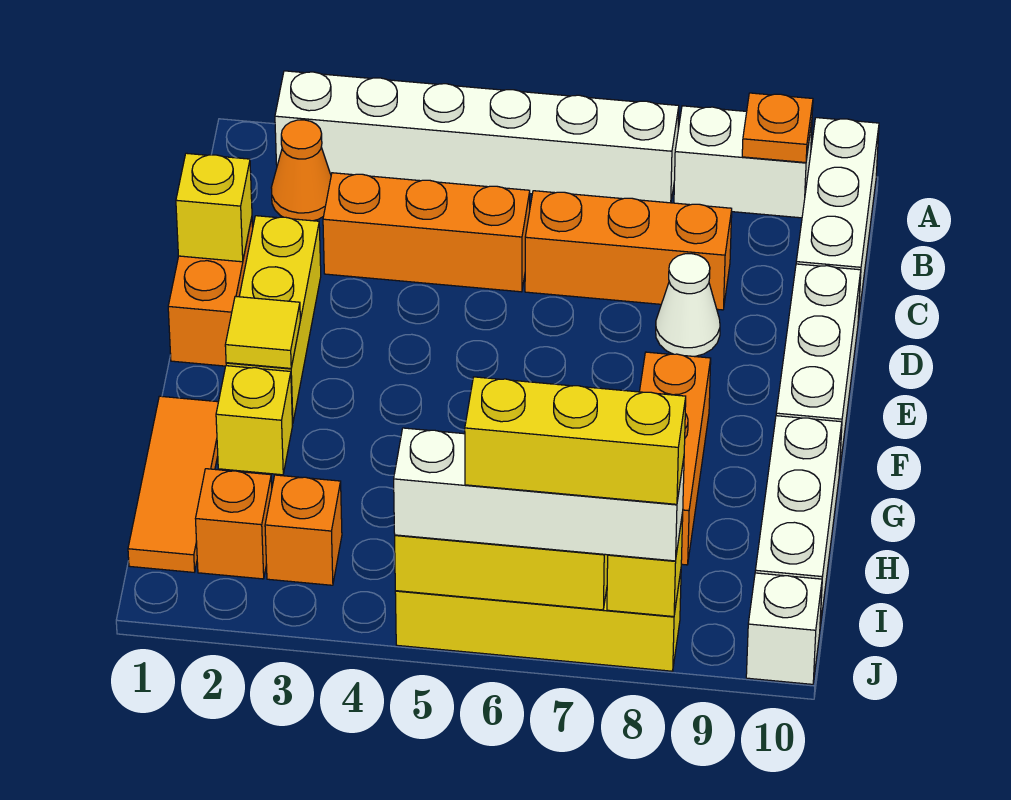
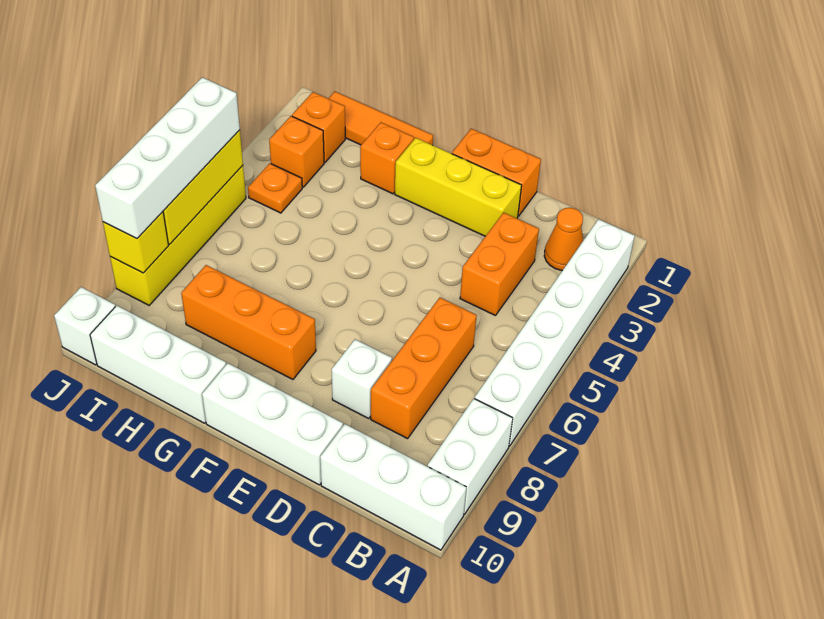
orange 1x1 plate [742,93,813,163] -> orange 1x1 plate moved to [248,163,302,213]
orange 1x3 brick [323,173,530,292] -> orange 1x2 brick [460,213,539,316]
yellow 1x1 brick [176,153,252,262] -> none
white 1x1 cone [656,254,720,357] -> white 1x1 brick [332,339,392,418]
yellow 1x1 tile [225,296,300,368] -> none
yellow 1x1 brick [216,366,292,475] -> orange 1x1 brick [360,122,414,194]
yellow 1x3 brick [465,377,686,504] -> none

